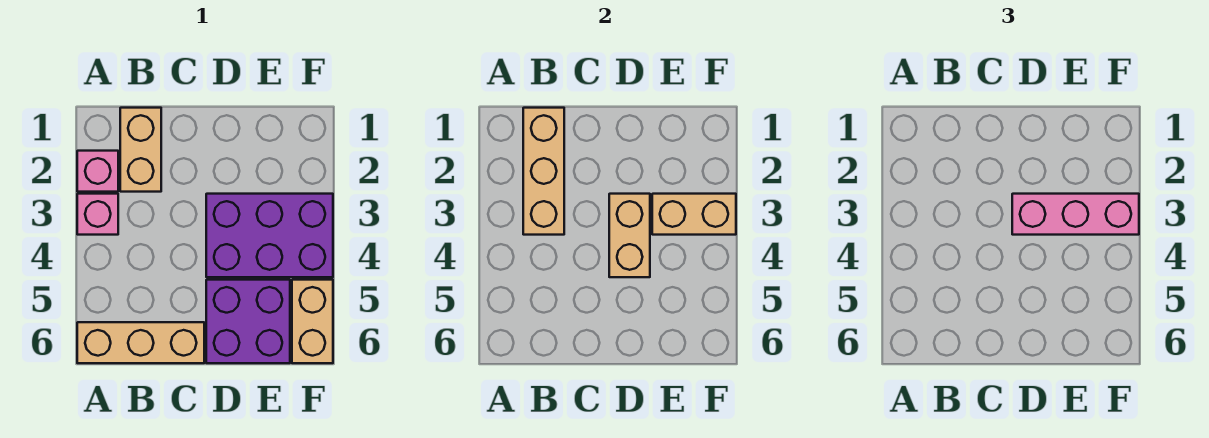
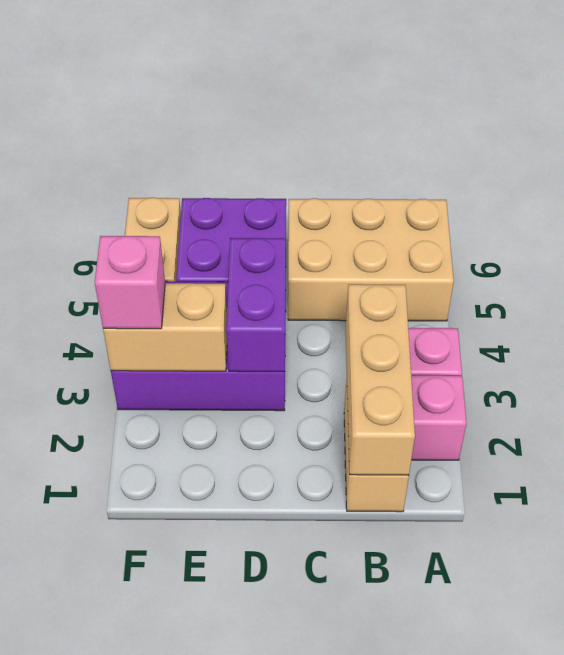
tan 1x3 brick [77,322,204,363] -> tan 2x3 brick [288,198,454,321]
tan 1x2 brick [609,194,650,277] -> purple 1x2 brick [226,238,286,372]
pink 1x3 brick [1012,194,1139,235] -> pink 1x1 brick [95,236,165,329]

